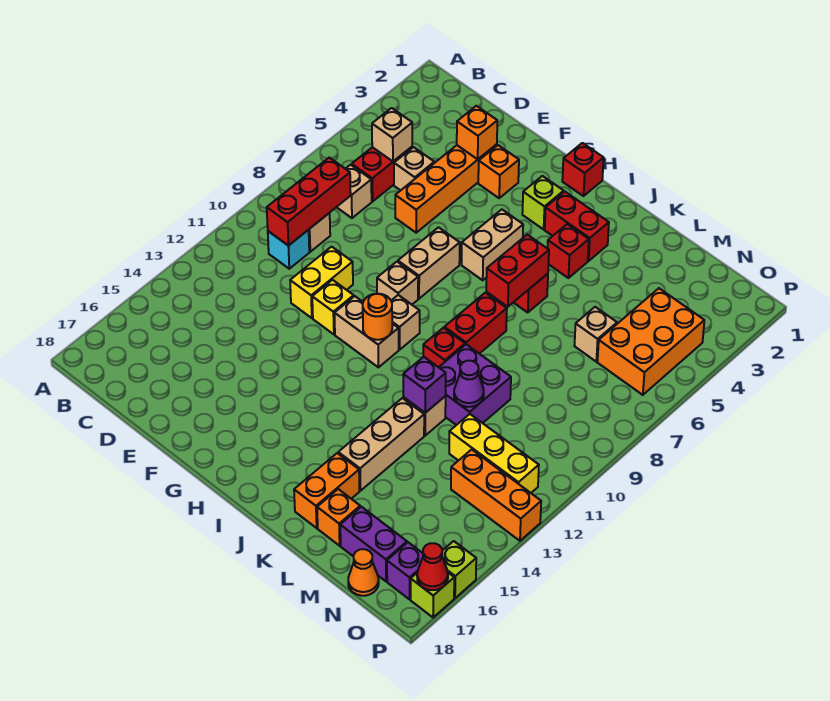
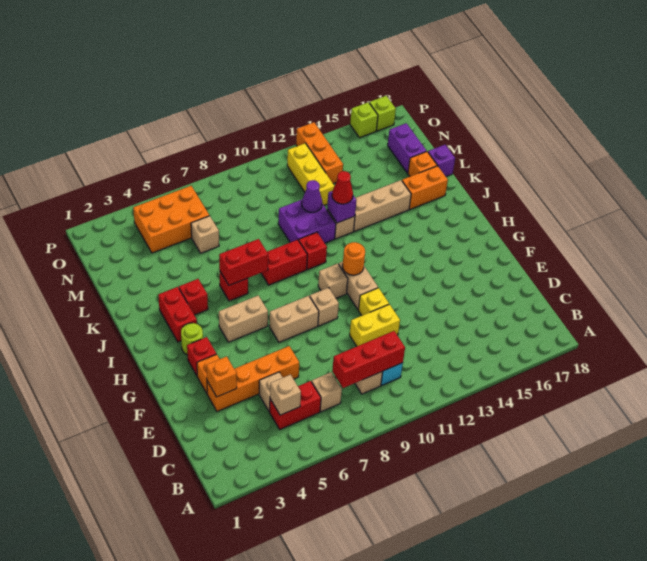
red 1x1 brick [562,143,604,196] -> red 1x1 brick moved to [187,337,216,376]
lime 1x1 brick [522,176,564,229] -> lime 1x1 round brick [181,323,203,355]
orange 1x1 cone [348,549,379,596] -> none
purple 1x1 brick [387,542,423,599] -> purple 1x1 brick moved to [428,145,455,176]
red 1x1 cone [417,543,448,590] -> red 1x1 cone moved to [332,171,353,204]

